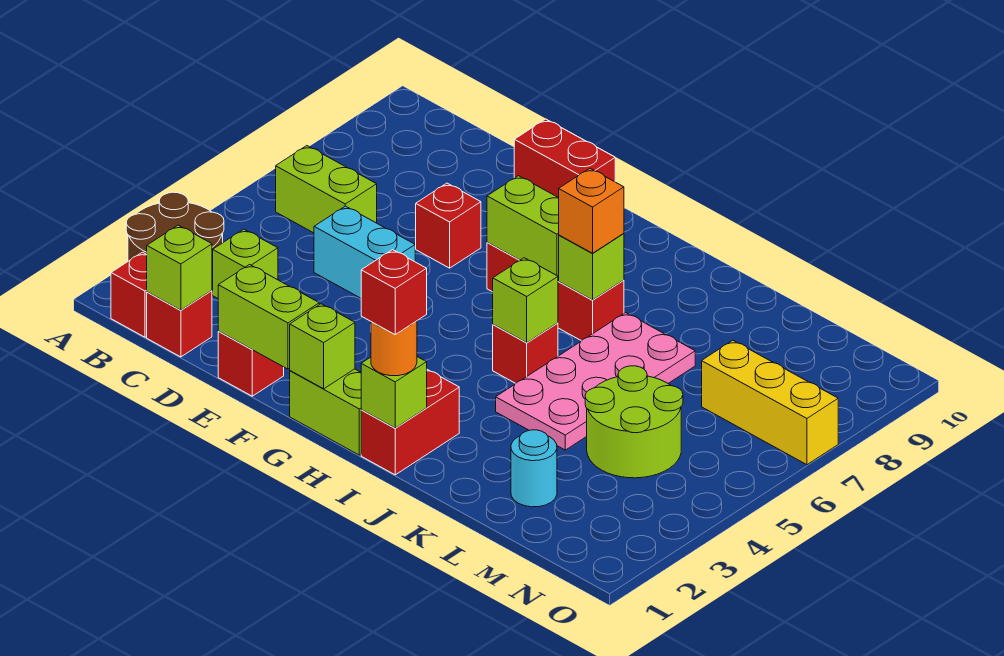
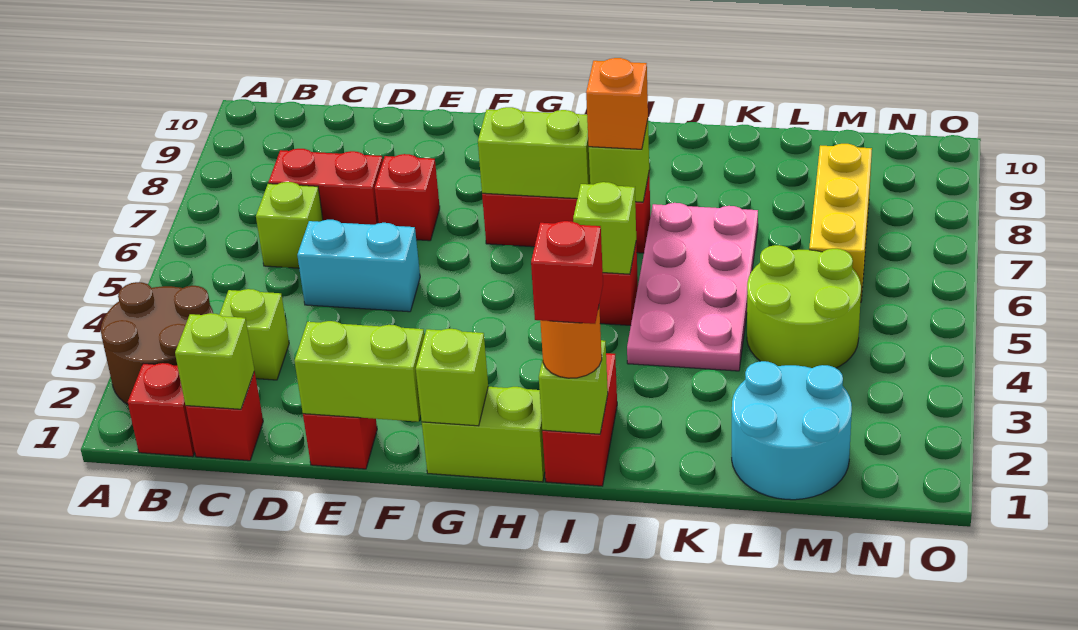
lime 1x2 brick [276,146,377,233] -> lime 1x1 brick [256,182,323,268]
red 1x2 brick [514,119,615,198] -> red 1x2 brick moved to [268,149,383,225]
cyan 1x1 round brick [511,430,557,507] -> cyan 2x2 round brick [732,361,852,500]
yellow 1x3 brick [702,340,838,465] -> yellow 1x3 brick turned to [809,144,872,302]

